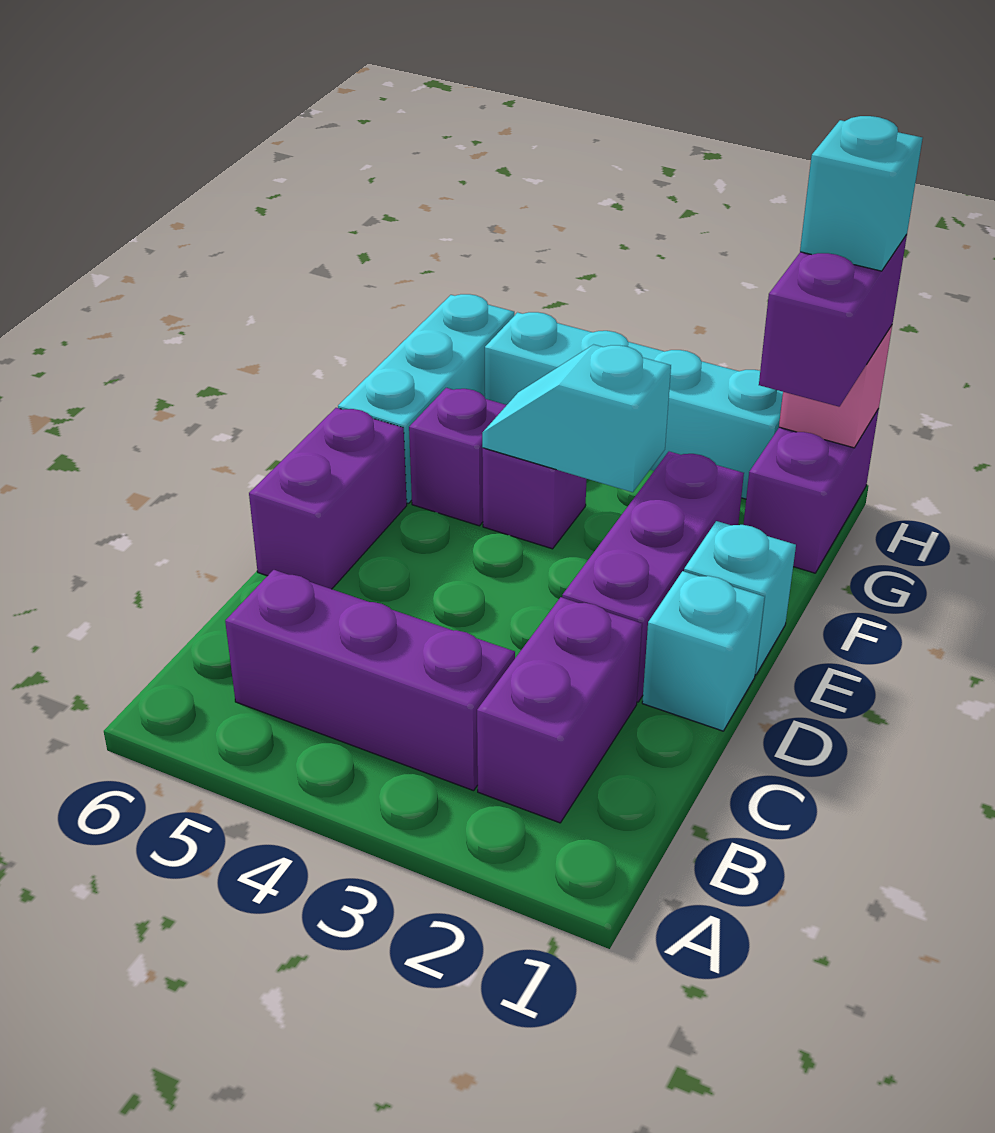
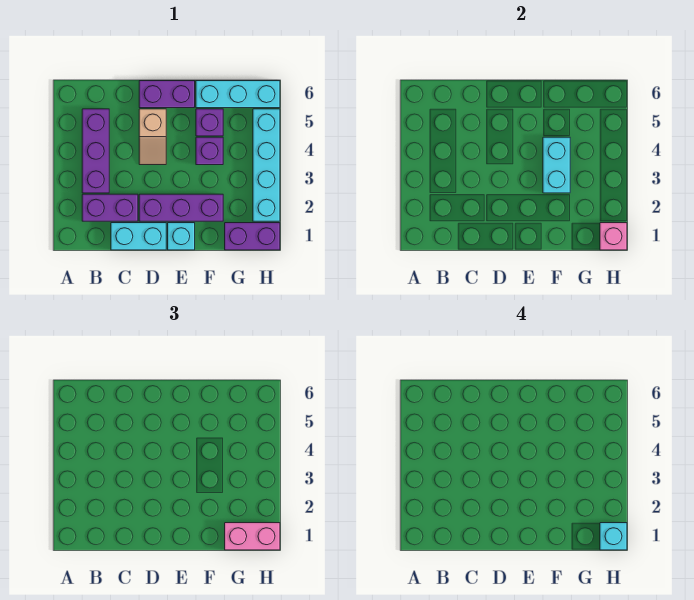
cyan 1x1 brick [642,571,765,731] -> cyan 1x2 brick [111,223,166,250]
none -> tan 1x2 slope [139,109,166,165]
cyan 1x2 slope [482,345,671,492] -> cyan 1x2 brick [543,137,570,193]
purple 1x2 brick [759,235,907,407] -> pink 1x2 brick [225,523,280,550]

